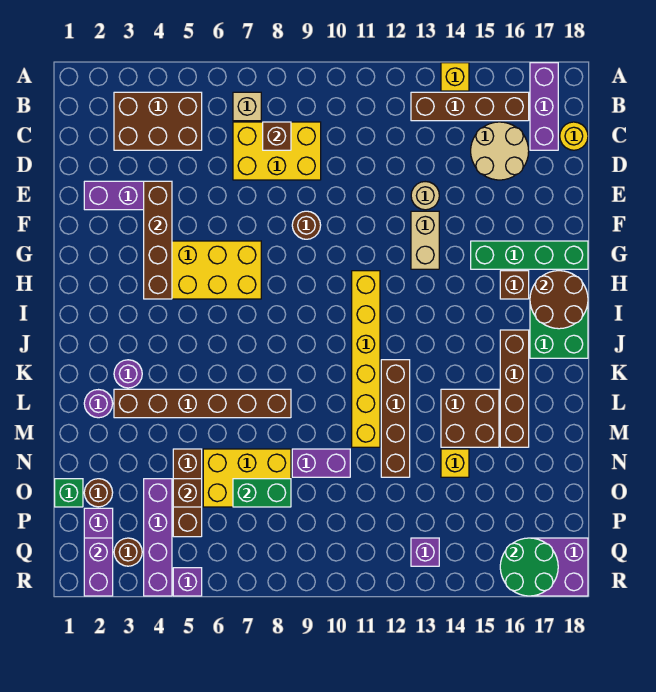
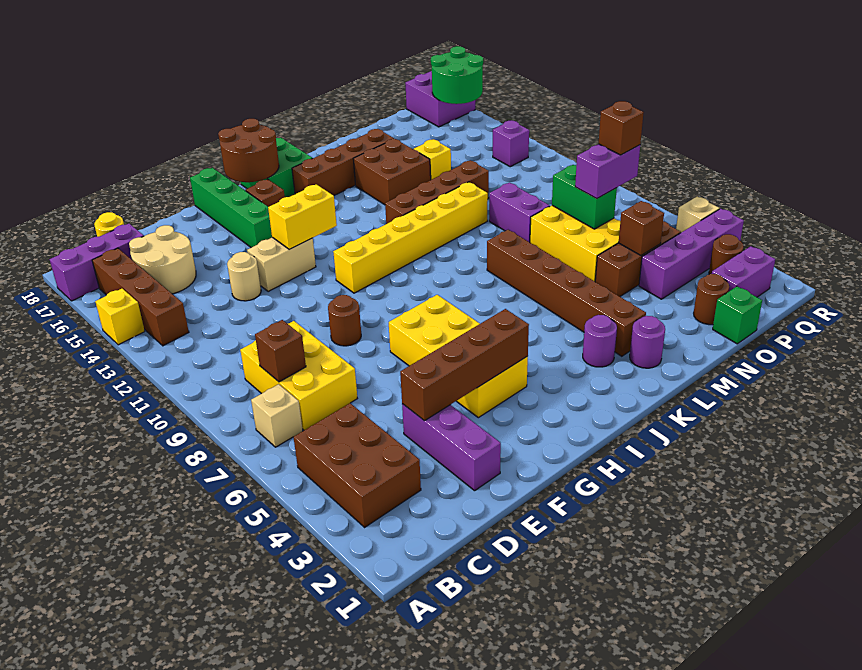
none -> yellow 1x2 brick [268,184,337,249]
none -> brown 1x1 brick [599,101,644,155]
purple 1x2 brick [84,538,113,596] -> purple 1x2 brick moved to [575,144,640,199]
purple 1x1 brick [173,568,202,596] -> tan 1x1 brick [676,197,719,232]

